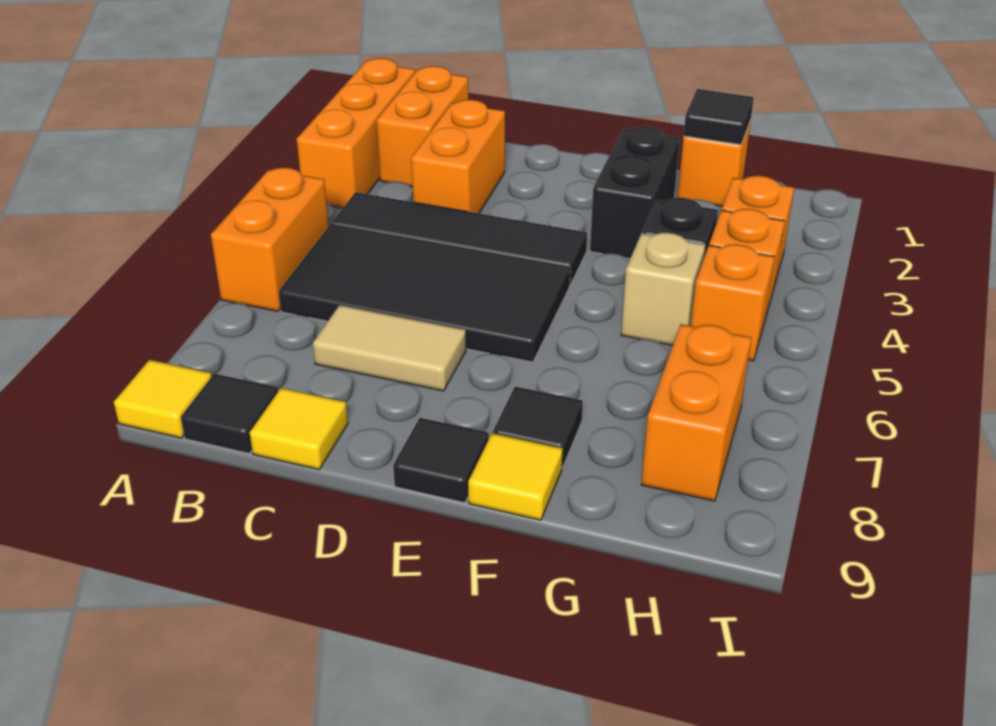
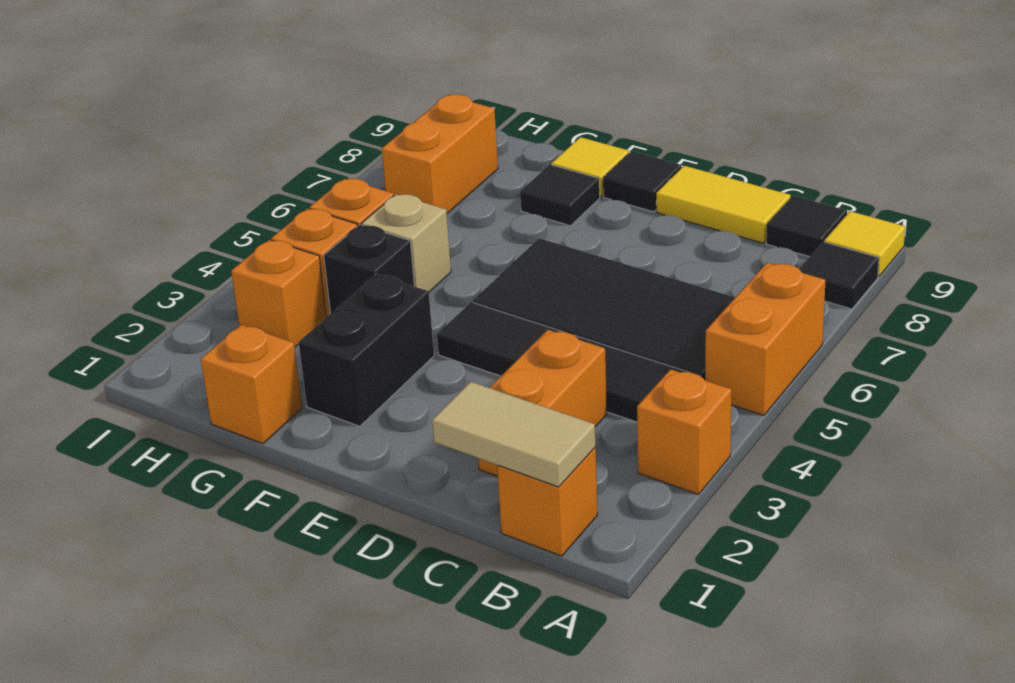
orange 1x3 brick [297,58,415,208] -> orange 1x1 brick [637,369,732,494]
orange 1x2 brick [376,66,468,187] -> orange 1x1 brick [497,448,597,556]
tan 1x2 tile [313,305,466,391] -> tan 1x2 tile moved to [432,382,595,487]
yellow 1x1 tile [250,388,348,469] -> yellow 1x2 tile [656,166,791,243]
black 1x1 tile [684,89,754,145] -> black 1x1 tile moved to [799,242,879,309]

